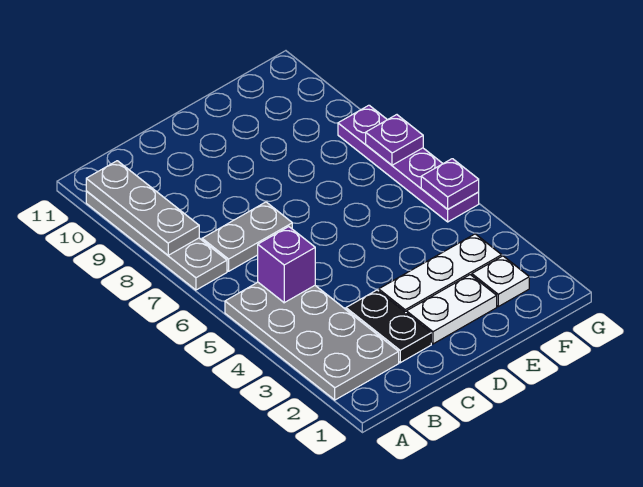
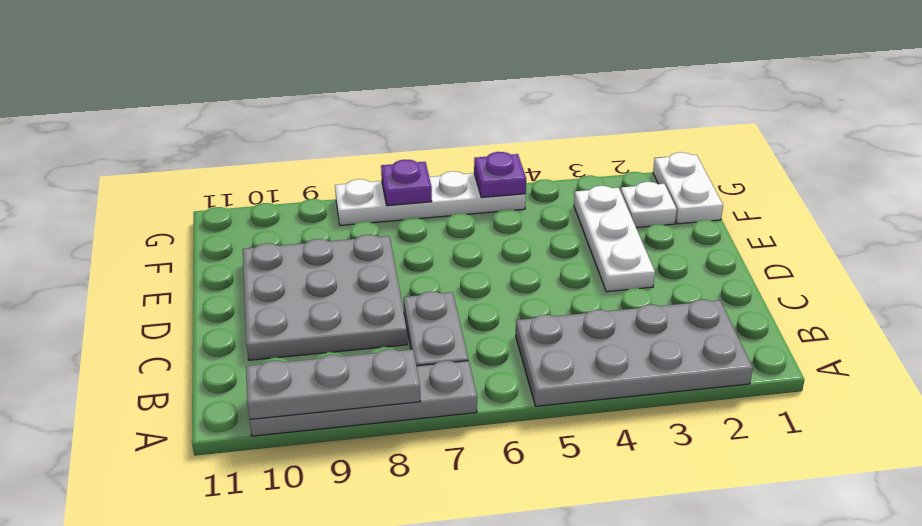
purple 1x1 brick [258,227,315,303] -> none
black 1x2 plate [346,290,431,363] -> none
none -> grey 3x3 plate [243,235,407,360]
white 1x2 plate [406,275,497,344] -> white 1x2 plate moved to [653,152,723,224]
purple 1x4 plate [338,105,479,222] -> white 1x4 plate [335,171,526,225]

